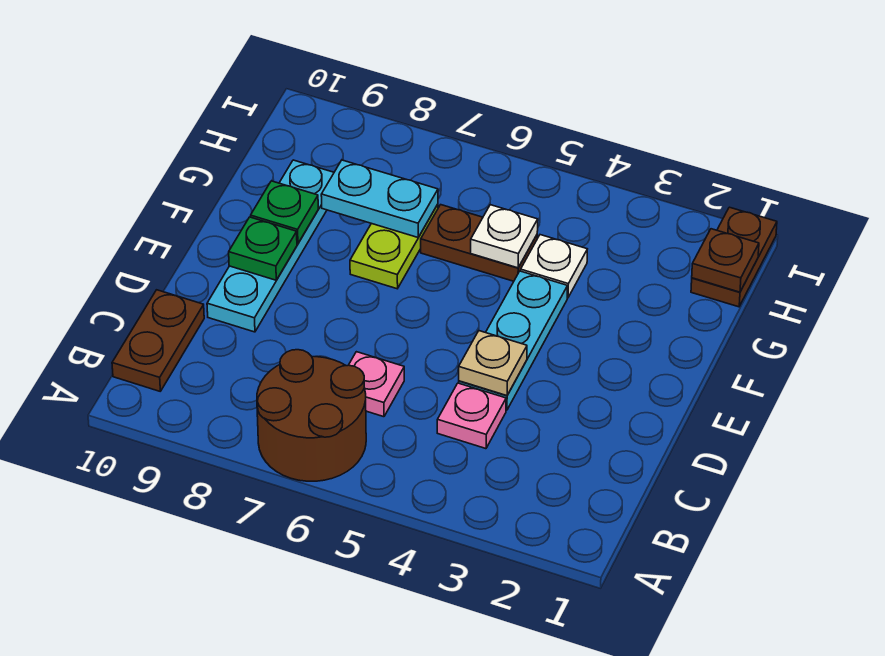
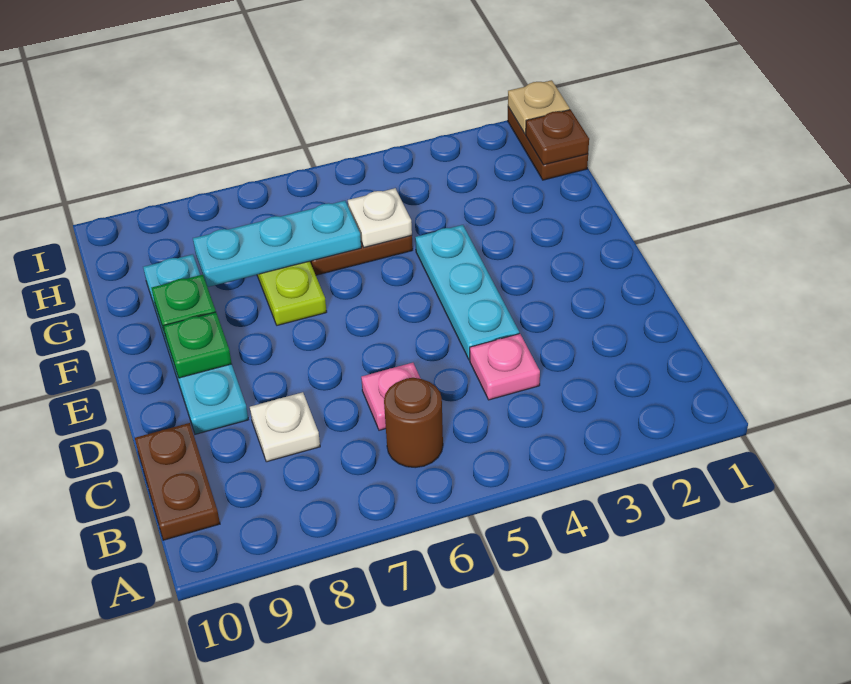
brown 2x2 round brick [257,350,366,481] -> brown 1x1 round brick [384,378,443,468]
tan 1x1 plate [459,331,527,396] -> tan 1x1 plate moved to [508,80,570,134]
white 1x1 plate [521,235,587,298] -> white 1x1 plate moved to [250,392,320,462]
cyan 1x2 plate [321,160,438,237] -> cyan 1x3 plate [193,201,361,287]

